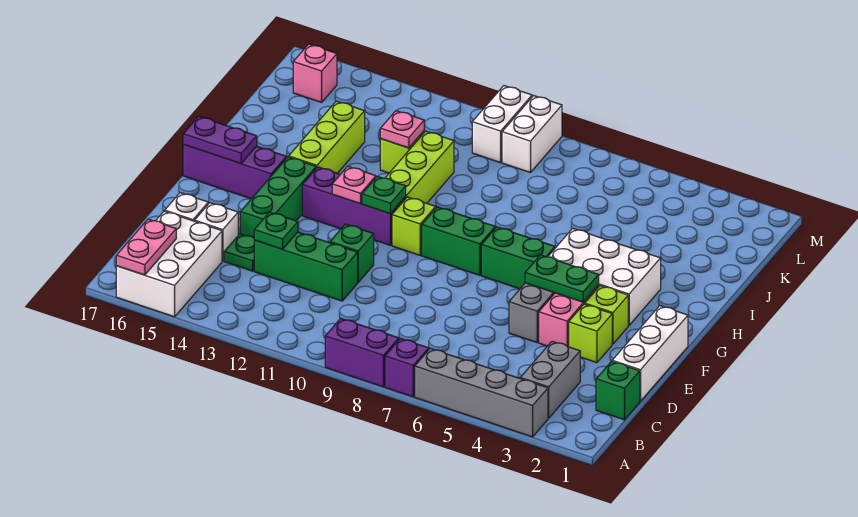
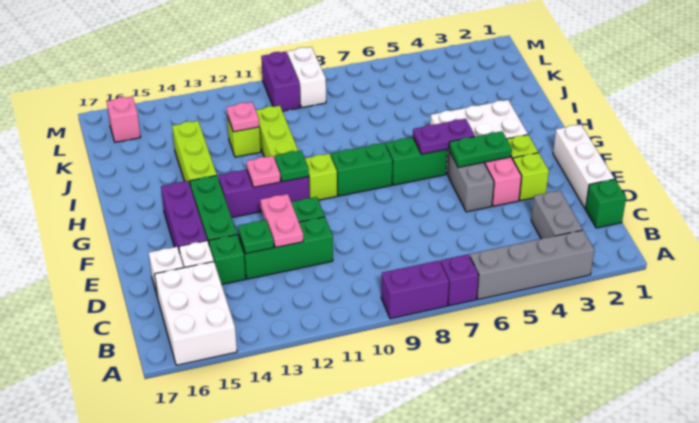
pink 1x2 plate [116,219,176,275] -> pink 1x2 plate moved to [260,194,303,247]
green 1x1 plate [224,234,254,271] -> green 1x1 brick [209,235,246,285]
purple 1x3 brick [183,144,286,199] -> purple 1x3 brick turned to [161,181,207,253]
purple 1x2 plate [183,116,257,164] -> purple 1x2 plate moved to [413,119,475,154]
white 1x2 brick [472,86,532,163] -> purple 1x2 brick [261,51,300,111]

